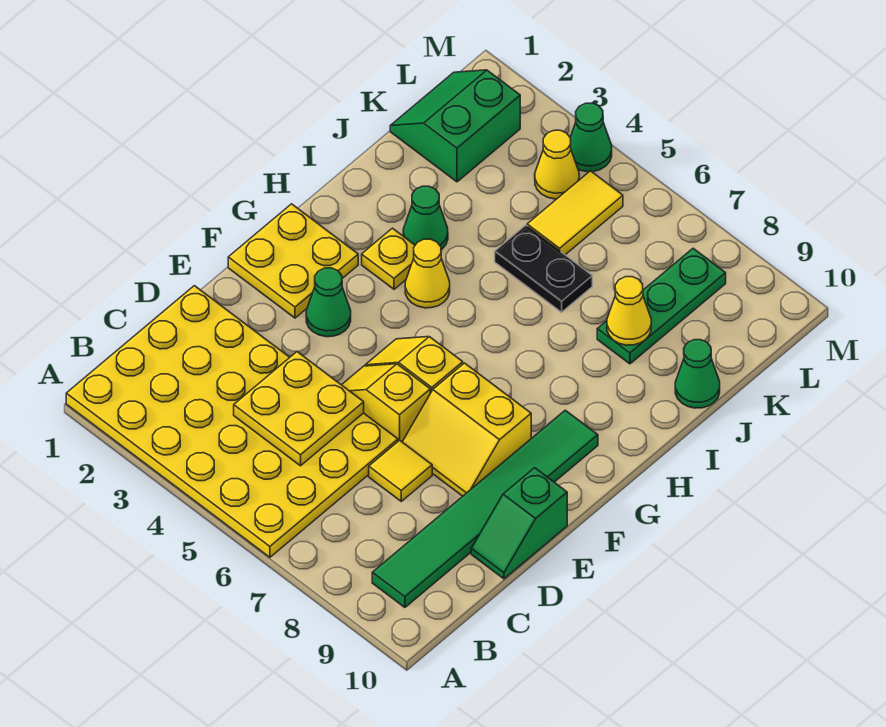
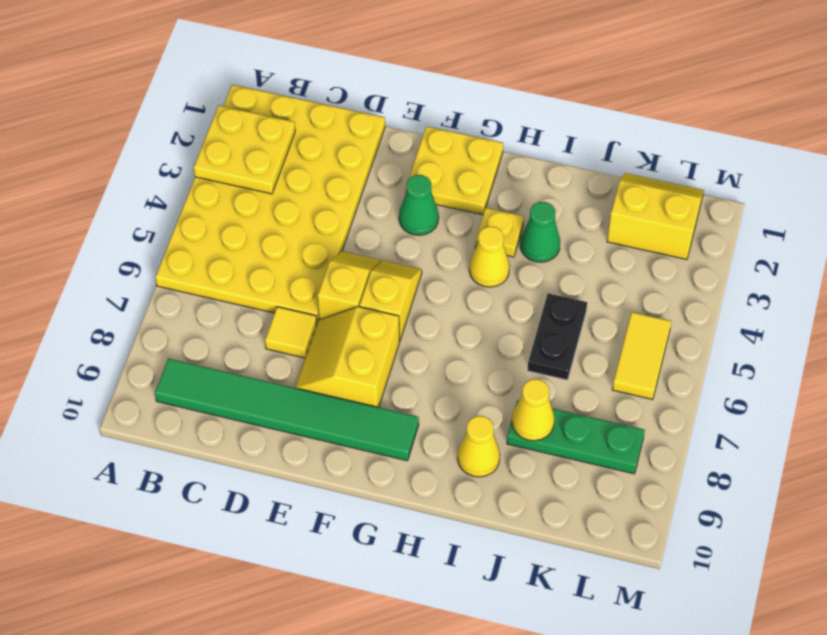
yellow 2x2 plate [234,352,364,466] -> yellow 2x2 plate moved to [194,106,295,194]
green 1x2 slope [471,468,567,579] -> none
green 1x1 cone [675,340,720,408] -> none
green 2x2 slope [390,70,520,182] -> yellow 2x2 slope [607,173,704,259]
yellow 1x2 tile [527,171,623,255] -> yellow 1x2 tile turned to [612,312,671,400]
yellow 1x1 cone [535,130,579,199] -> yellow 1x1 cone moved to [458,416,500,477]
green 1x1 cone [570,103,612,172] -> none

